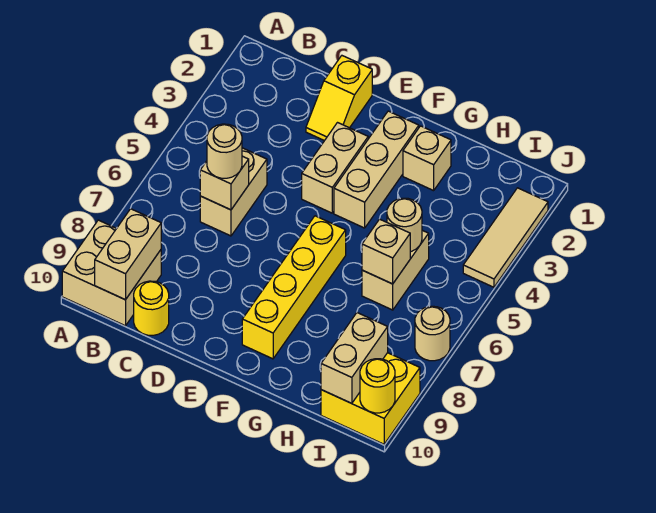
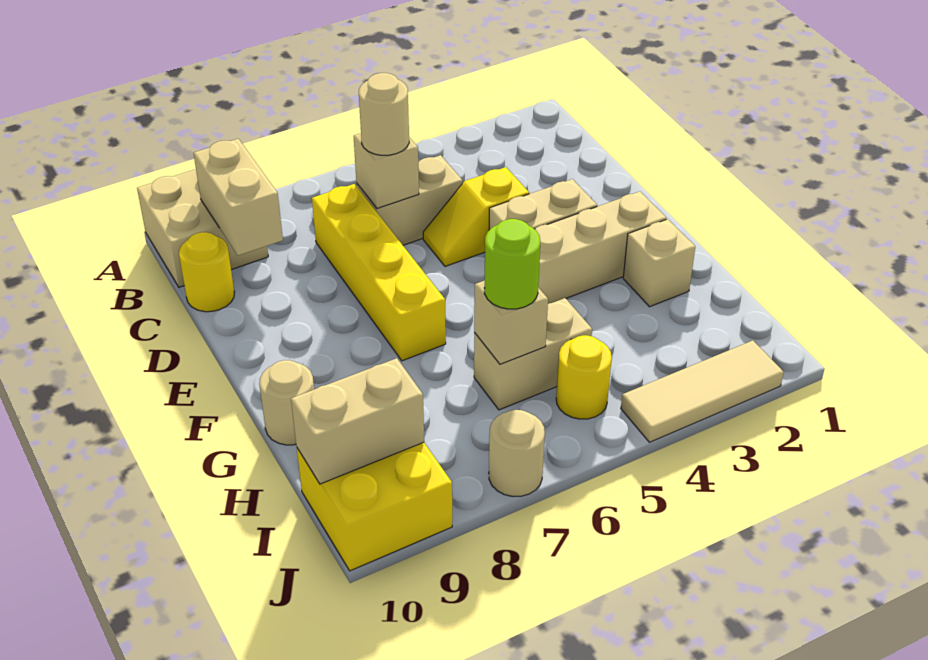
tan 1x2 brick [95,209,161,300] -> tan 1x2 brick turned to [194,139,283,255]
yellow 1x2 slope [306,56,372,141] -> yellow 1x2 slope moved to [423,167,529,266]
yellow 1x4 brick [242,216,346,359] -> yellow 1x4 brick turned to [312,184,446,361]
tan 1x1 round brick [387,198,422,252] -> tan 1x1 round brick moved to [259,360,314,445]
none -> lime 1x1 round brick [484,219,540,309]
yellow 1x1 round brick [360,359,395,413] -> yellow 1x1 round brick moved to [556,335,612,419]

